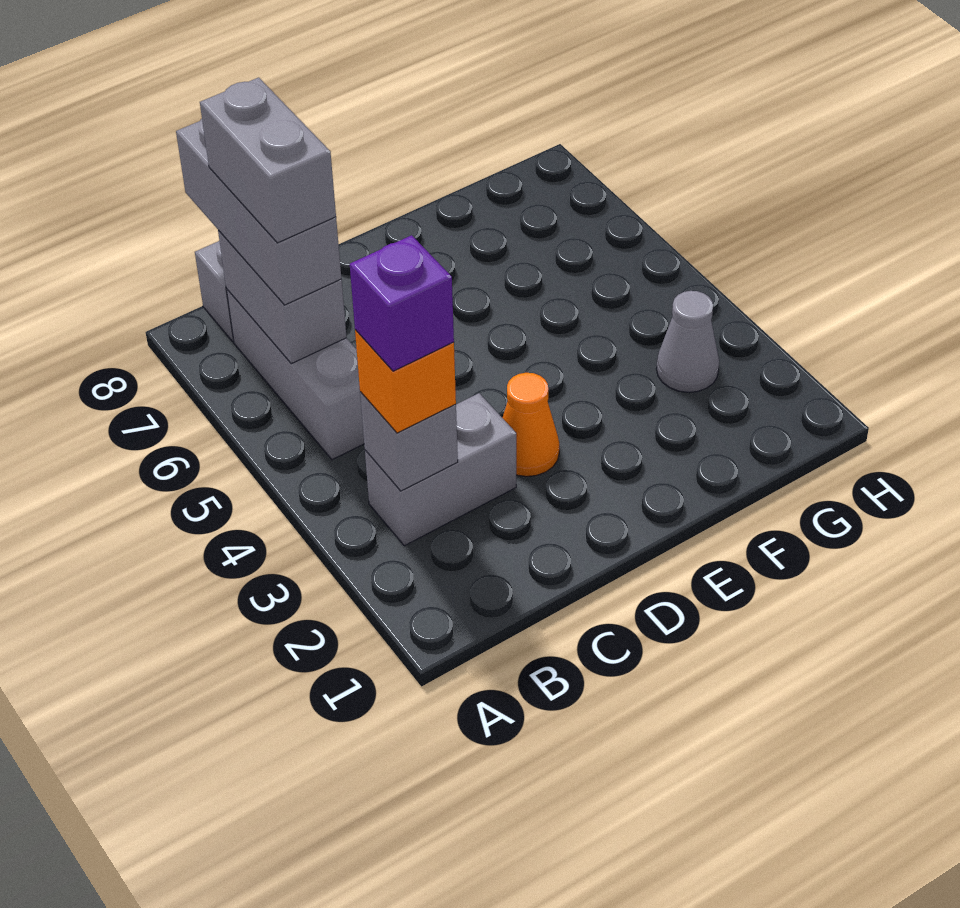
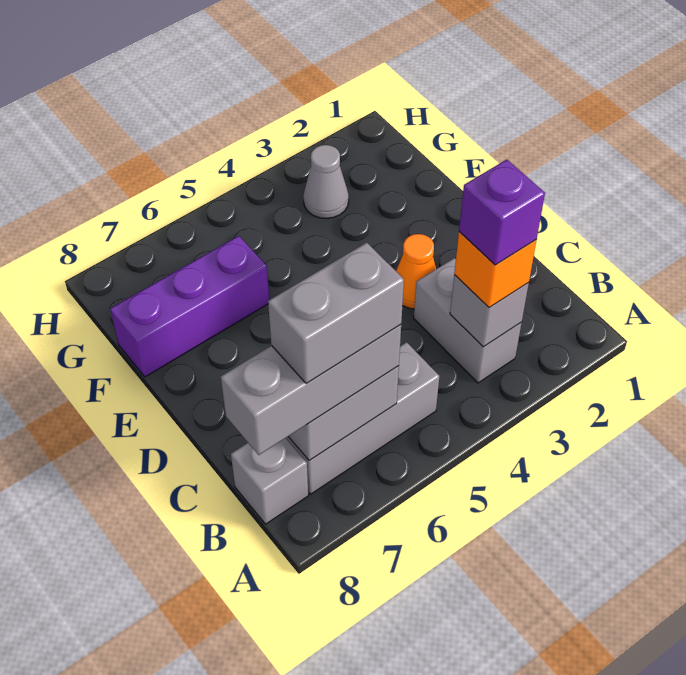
none -> purple 1x3 brick [110,236,269,377]

